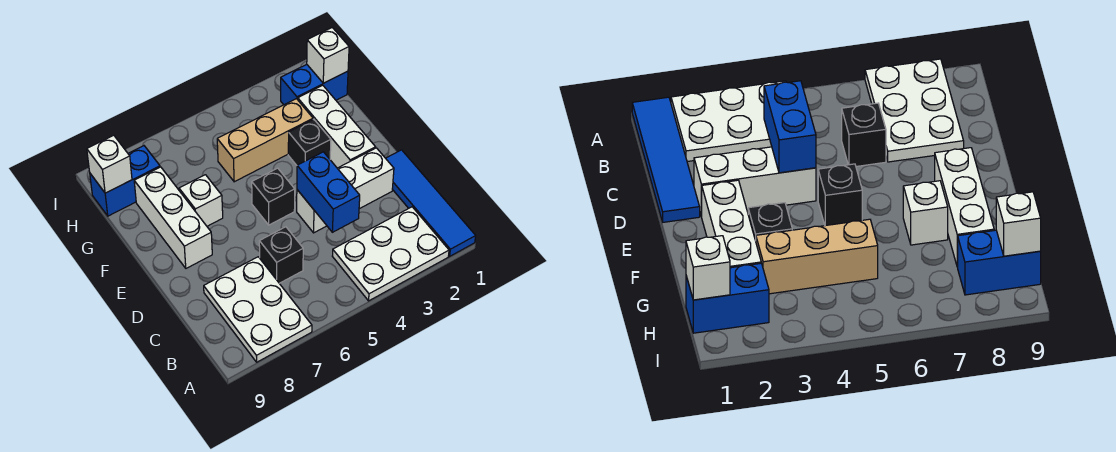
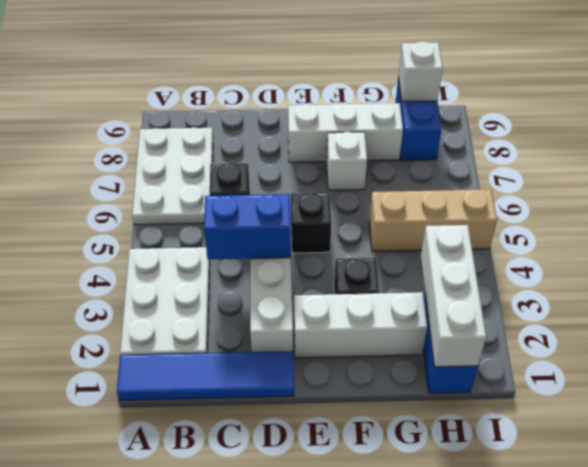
white 2x3 plate [204,257,312,362] -> white 2x3 plate turned to [132,127,213,225]
tan 1x3 brick [217,99,313,182] -> tan 1x3 brick turned to [369,189,497,251]
white 1x1 brick [307,28,349,83] -> white 1x3 brick [421,225,486,367]

